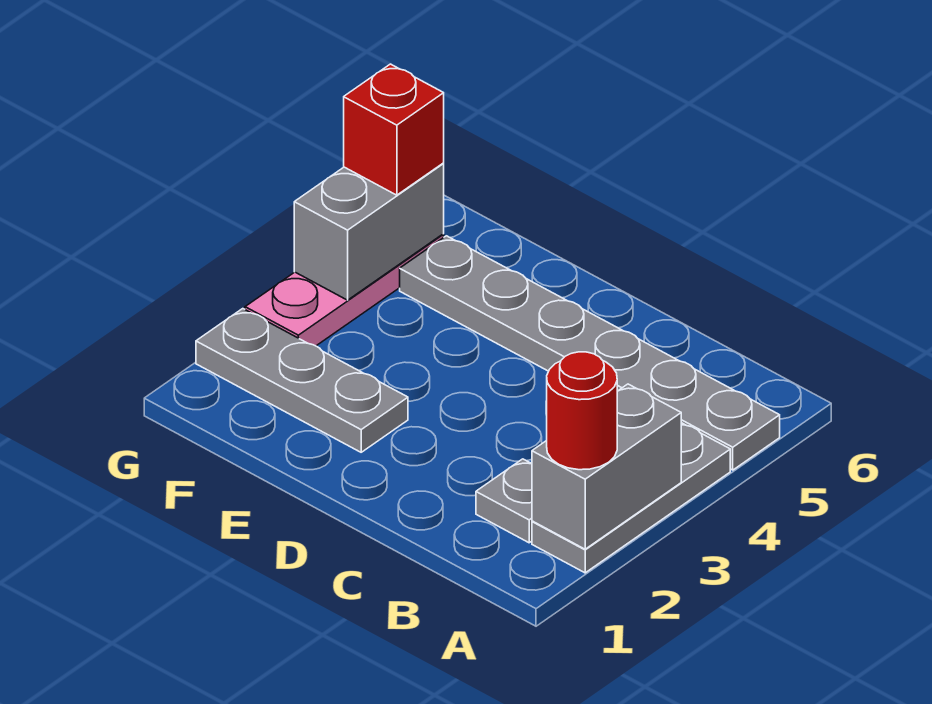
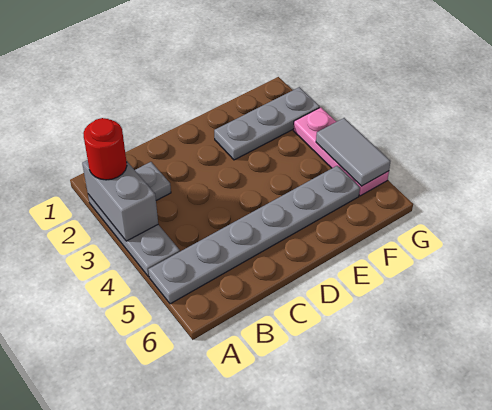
grey 1x2 brick [294,164,444,300] -> grey 1x2 tile [316,118,391,186]
red 1x1 brick [344,64,444,195] -> none

